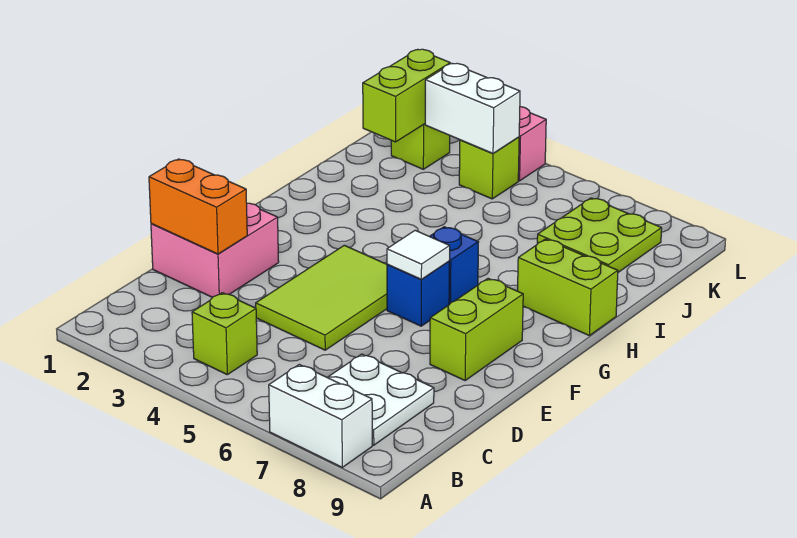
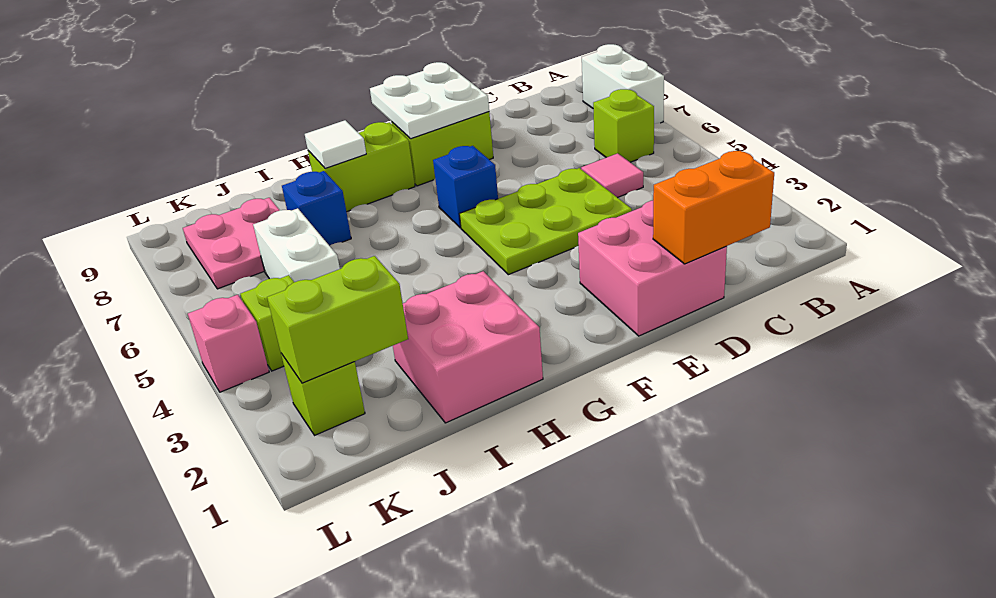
lime 1x1 brick [192,293,257,375] -> lime 1x1 brick moved to [593,89,654,162]
white 2x2 plate [327,354,434,445] -> white 2x2 plate moved to [370,62,489,139]
none -> pink 1x1 tile [581,153,643,198]
orange 1x2 brick [149,159,247,254] -> orange 1x2 brick turned to [653,151,774,264]
lime 2x3 tile [256,245,387,350] -> lime 2x3 plate [460,168,632,275]
white 1x1 tile [387,230,450,279] -> white 1x1 tile moved to [305,120,366,168]
blue 1x1 brick [430,227,479,304] -> blue 1x1 brick moved to [282,171,351,246]
none -> pink 2x2 brick [393,271,543,423]
lime 1x2 brick [518,239,618,336] -> lime 1x2 brick turned to [308,122,415,212]
lime 2x2 plate [537,198,662,272] -> pink 2x2 plate [183,198,280,289]
white 1x2 brick [425,63,520,153] -> white 1x2 brick moved to [253,208,340,282]

